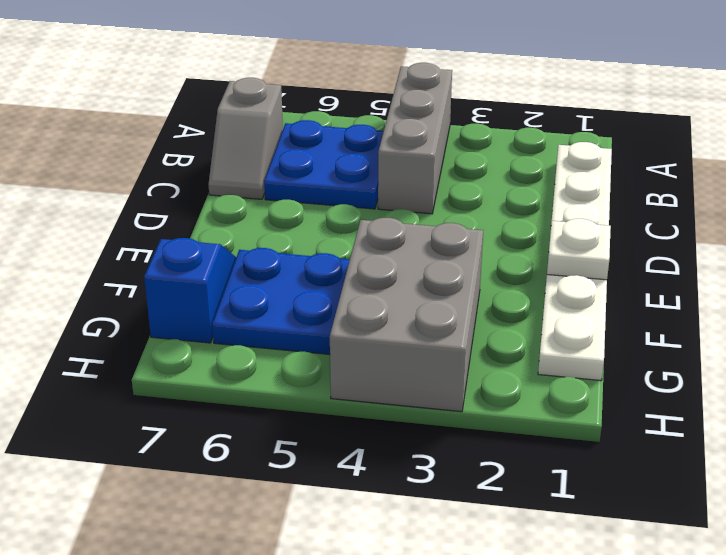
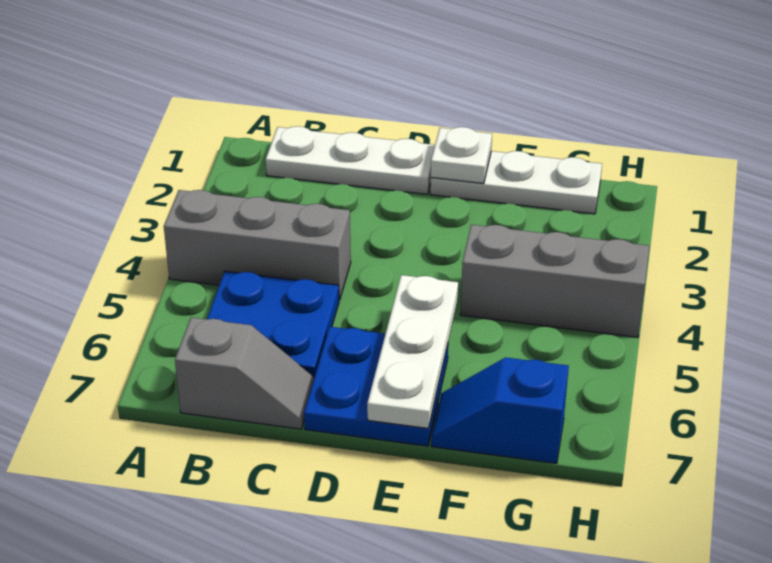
none -> white 1x3 plate [367,275,458,429]
grey 2x3 brick [330,218,483,412] -> grey 1x3 brick [460,225,649,337]
blue 2x2 plate [212,248,350,354] -> blue 2x2 plate moved to [304,327,448,446]

